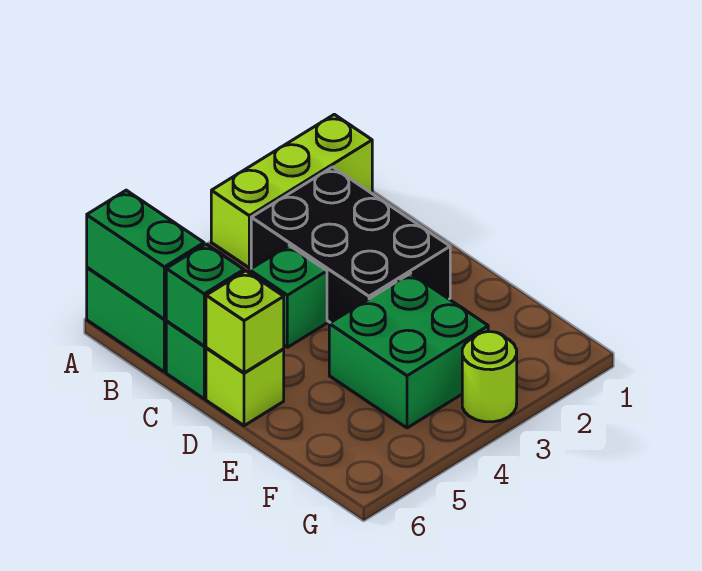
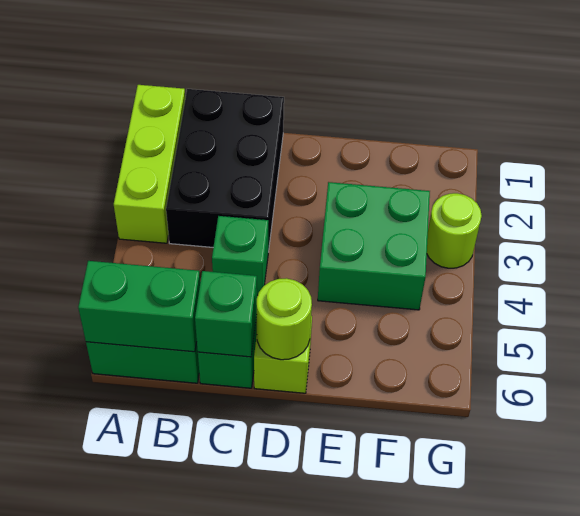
black 2x3 brick [251,167,450,323] -> black 2x3 brick turned to [166,89,284,252]
lime 1x1 brick [206,271,284,373] -> lime 1x1 round brick [257,278,312,360]

